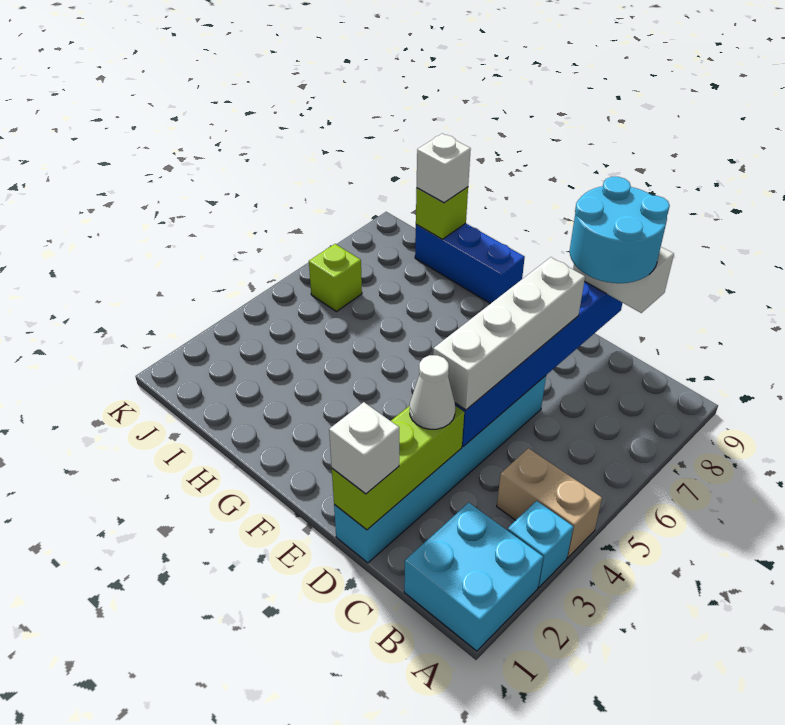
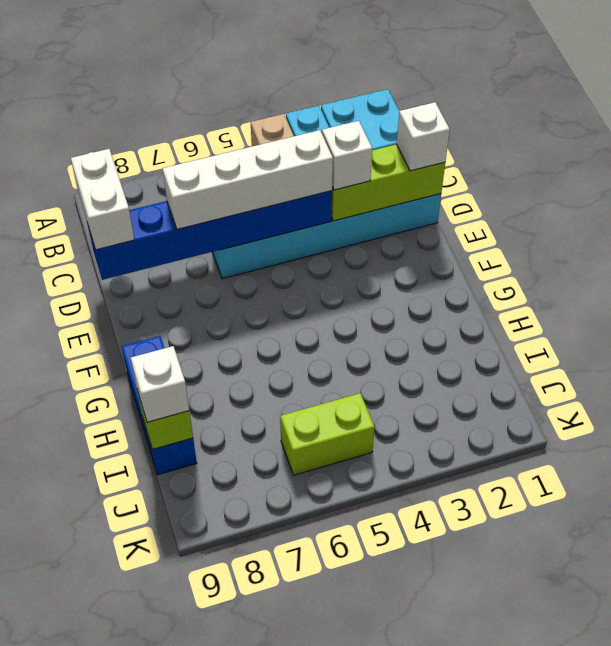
cyan 2x2 round brick [570,177,670,283] -> none
white 1x1 cone [410,355,455,429] -> white 1x1 brick [322,121,372,190]
lime 1x1 brick [309,244,362,312] -> lime 1x2 brick [280,393,375,475]

